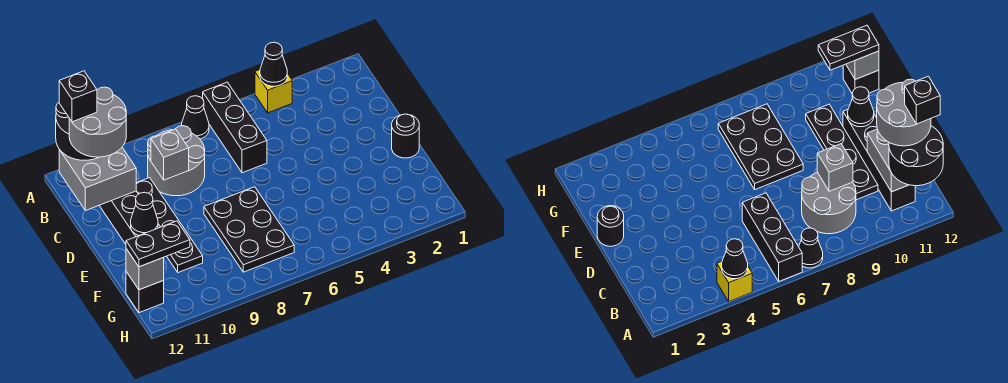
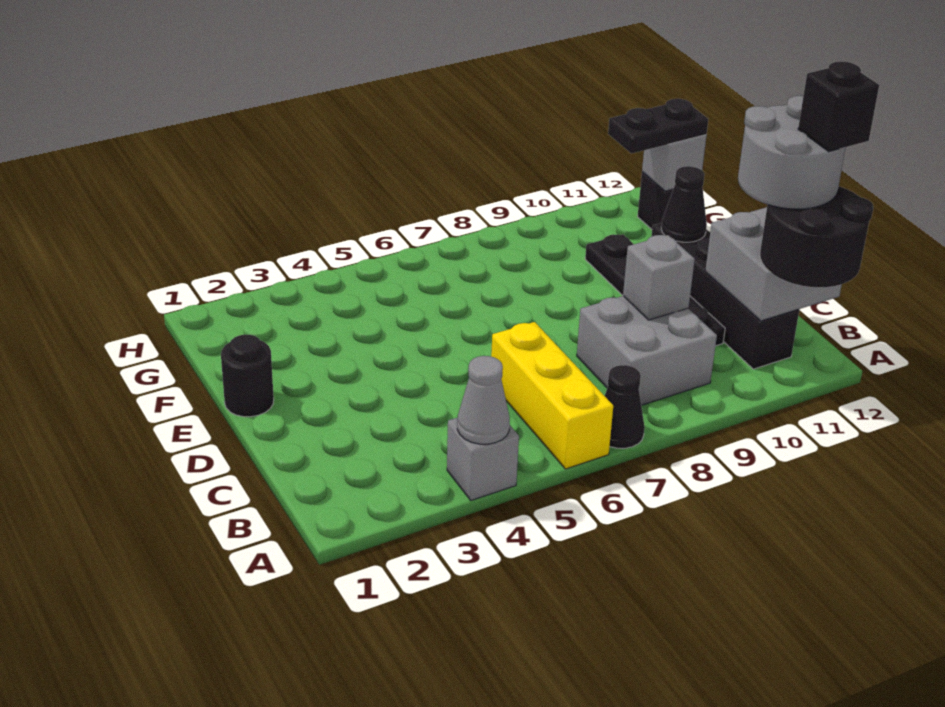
yellow 1x1 brick [255,70,292,113] -> grey 1x1 brick [447,418,519,500]
black 1x1 cone [260,42,287,86] -> grey 1x1 cone [457,356,510,444]
black 1x3 brick [203,82,267,173] -> yellow 1x3 brick [491,322,613,469]
grey 2x2 round brick [148,126,205,196] -> grey 2x2 brick [577,296,717,405]
black 2x3 plate [204,187,294,272] -> none

